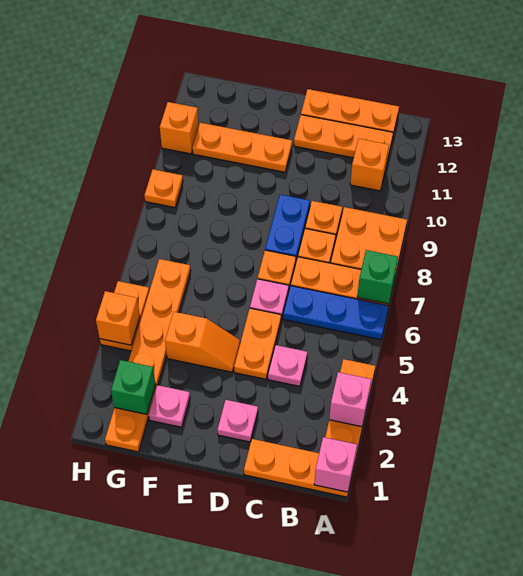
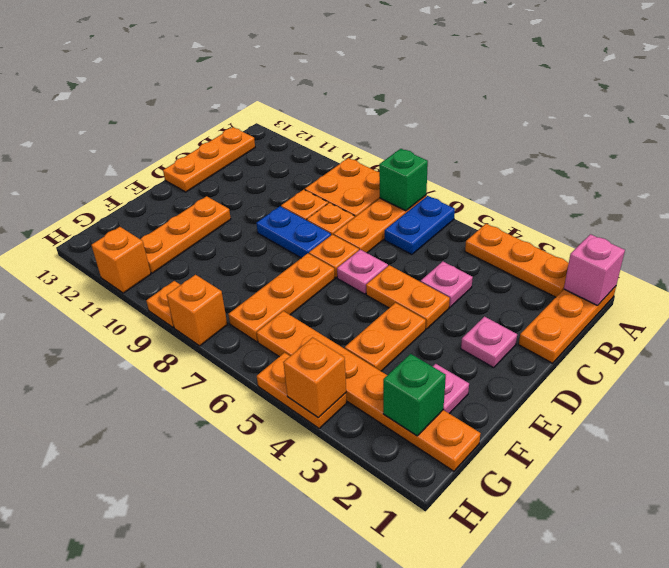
pink 1x1 brick [329,372,371,427] -> none
blue 1x3 plate [283,286,389,340] -> blue 1x2 plate [385,196,455,255]
orange 1x1 brick [350,139,389,191] -> orange 1x1 brick moved to [167,275,227,346]
orange 1x3 plate [294,115,393,160] -> orange 1x3 plate moved to [228,253,335,342]
orange 1x2 slope [165,312,240,372] -> orange 1x2 plate [345,303,426,371]

